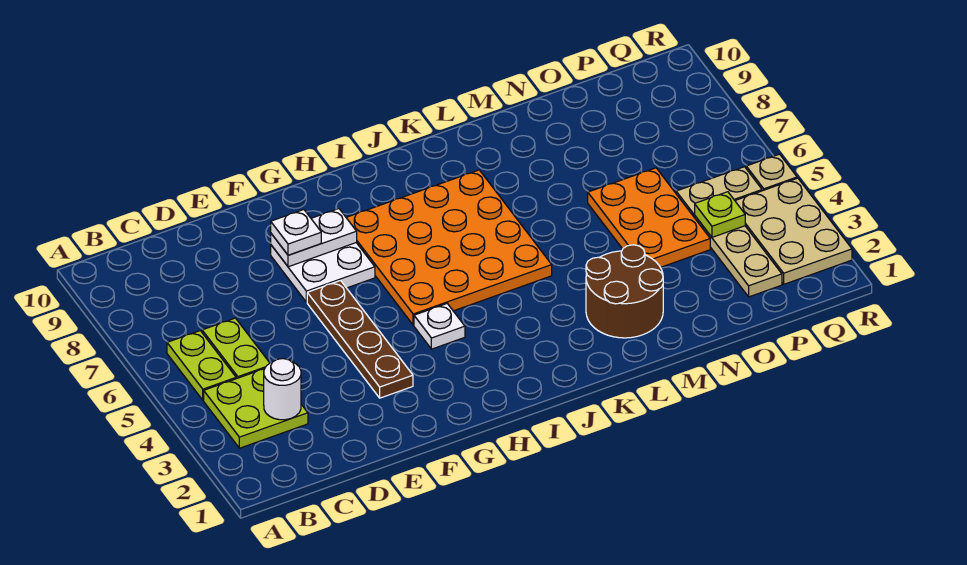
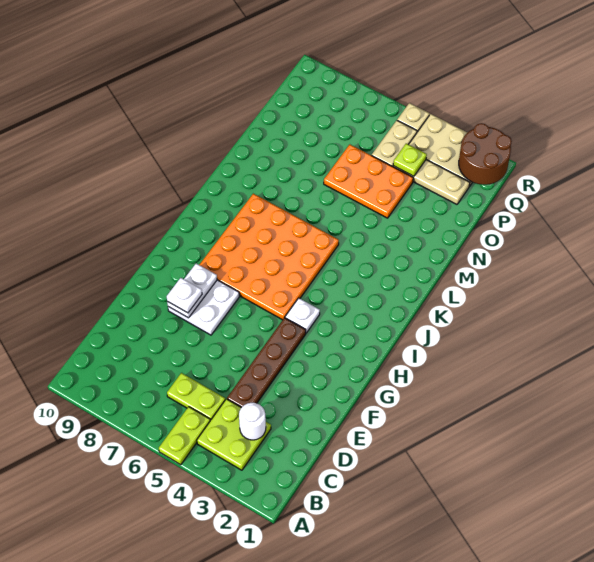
lime 1x2 plate [167,331,236,400] -> lime 1x2 plate turned to [159,407,210,465]
brown 1x4 plate [307,281,413,398] -> brown 1x4 plate turned to [227,318,306,408]
brown 2x2 round brick [586,245,663,338] -> brown 2x2 round brick moved to [459,123,512,185]

